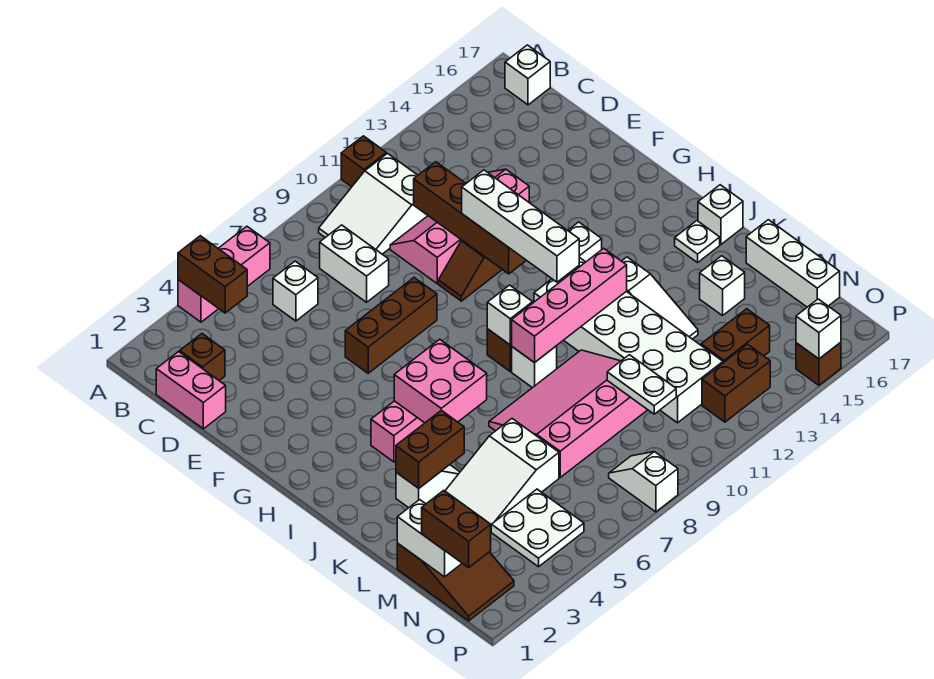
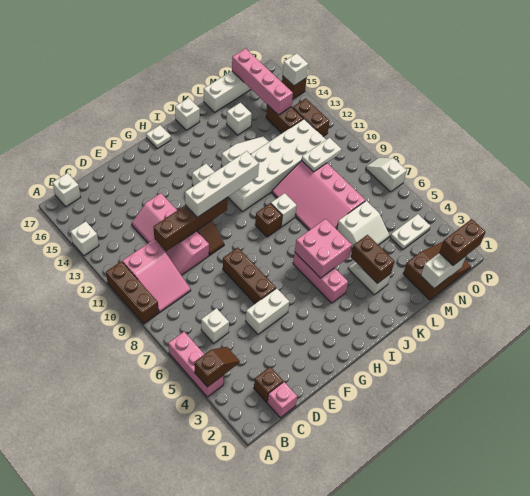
brown 1x2 brick [178,236,247,313] -> brown 1x2 slope [194,347,240,387]
brown 1x1 brick [341,136,386,187] -> brown 1x3 brick [106,261,159,324]
white 2x3 slope [319,154,428,254] -> pink 2x3 slope [122,240,191,312]
pink 1x2 brick [156,352,226,429] -> pink 1x1 brick [267,382,297,418]
white 1x2 brick [320,225,389,302] -> white 1x2 brick moved to [246,288,289,334]
white 1x1 brick [487,285,533,345] -> white 1x1 brick moved to [70,221,99,256]
pink 1x4 brick [511,248,627,363] -> pink 1x4 brick moved to [232,49,293,115]
white 1x1 plate [675,221,720,263] -> white 1x1 plate moved to [146,125,171,149]
white 2x3 slope [445,419,559,524] -> white 2x2 slope [337,201,389,249]
white 2x2 plate [491,489,584,567] -> white 1x2 plate [390,214,430,250]
white 1x2 slope [609,452,678,512] -> white 1x2 slope turned to [366,158,407,192]

